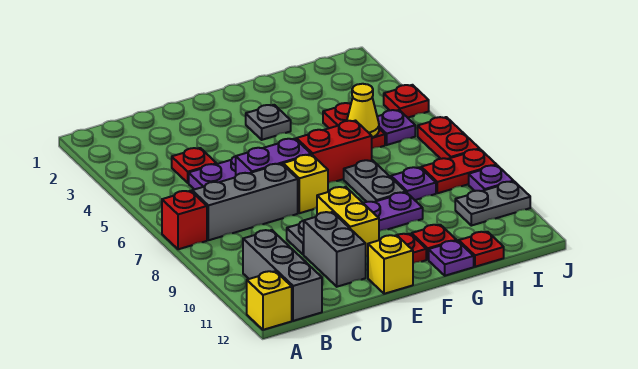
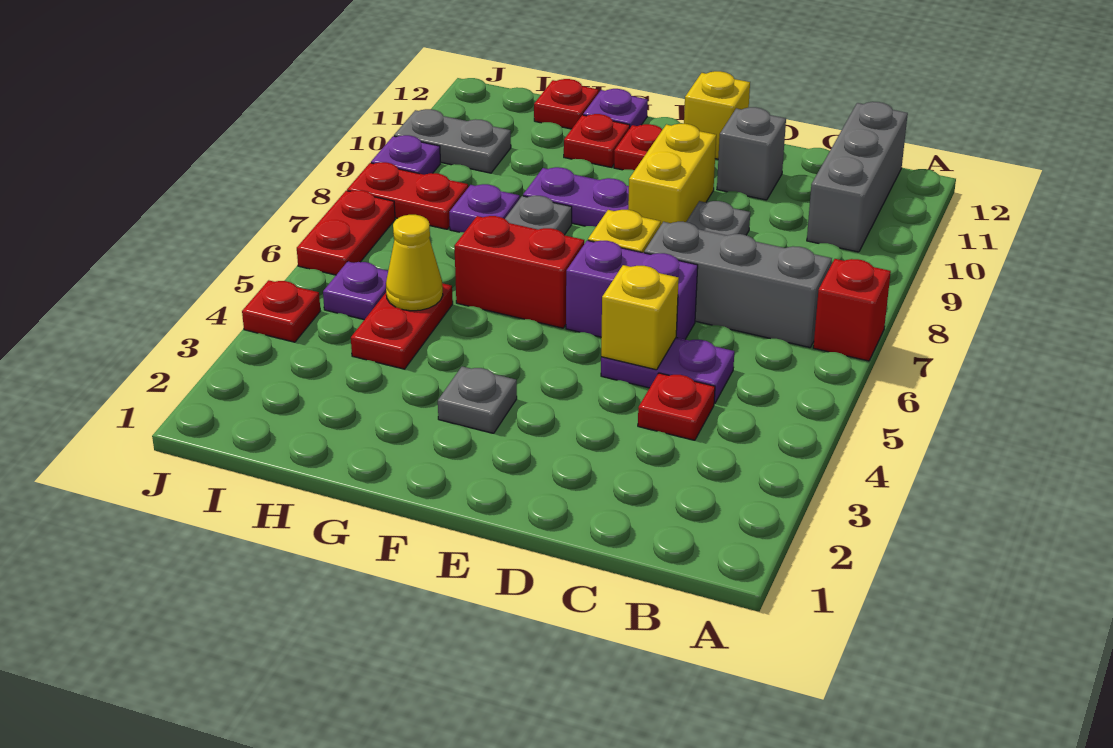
yellow 1x1 brick [247,271,292,330] -> yellow 1x1 brick moved to [601,265,679,370]
grey 1x2 brick [304,212,366,287] -> grey 1x1 brick [717,107,786,200]

